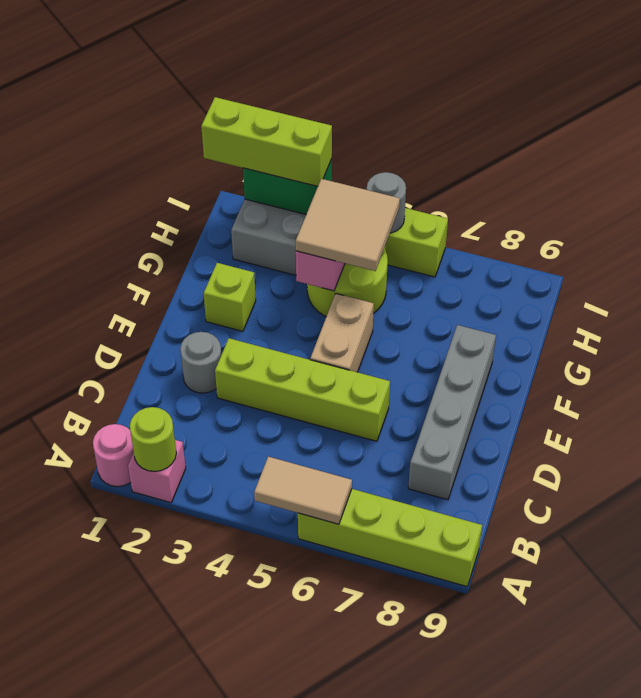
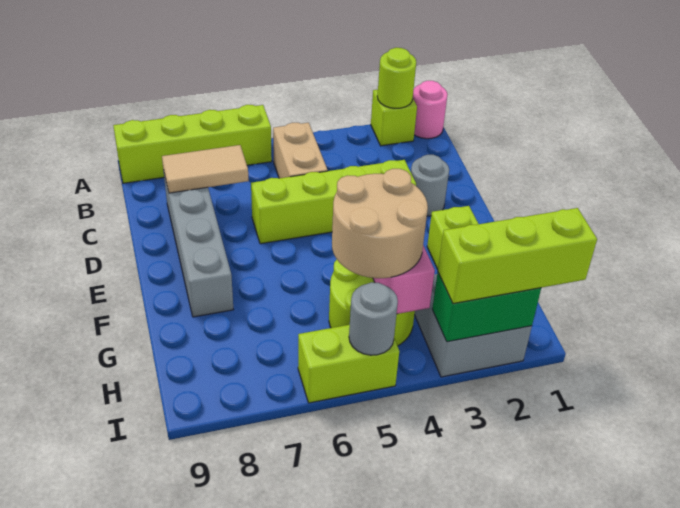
pink 1x1 brick [128,440,186,503] -> lime 1x1 brick [371,90,417,146]
tan 1x2 tile [254,457,352,524] -> tan 1x2 tile moved to [162,145,249,193]
tan 1x2 brick [310,294,374,372] -> tan 1x2 brick moved to [273,123,328,178]
tan 2x2 tile [296,179,400,271] -> tan 2x2 round brick [332,169,428,278]

